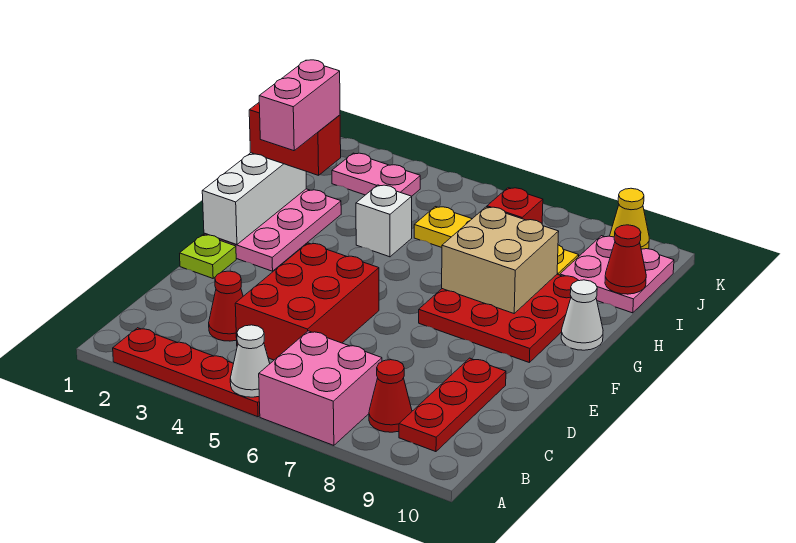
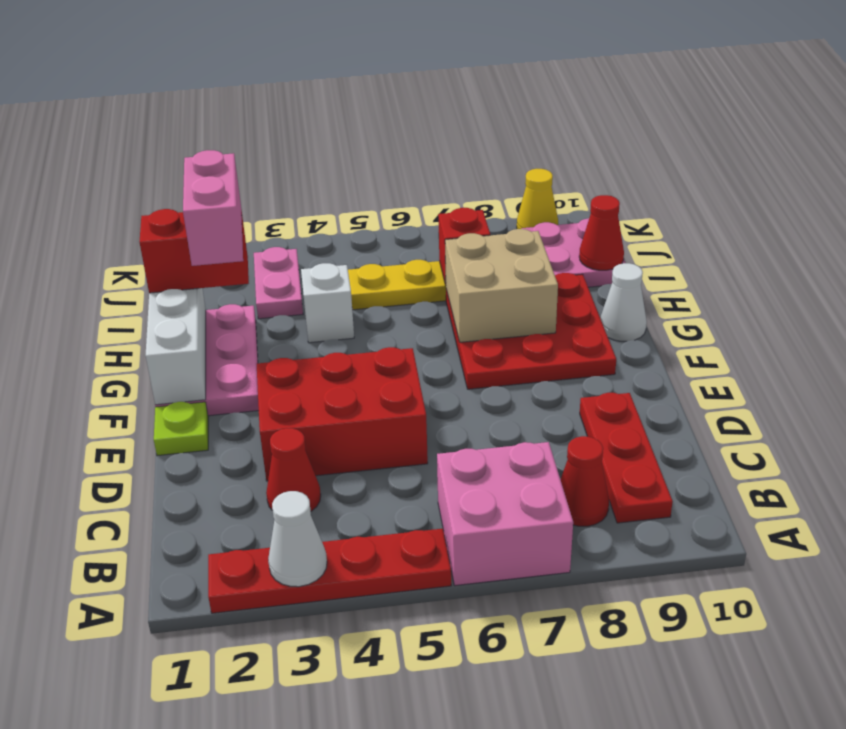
white 1x1 cone [230,325,270,397] -> white 1x1 cone moved to [268,491,327,587]
red 2x3 brick [235,243,379,360] -> red 2x3 brick turned to [257,347,428,481]
pink 1x2 plate [332,153,420,196] -> pink 1x2 plate turned to [254,247,303,319]

